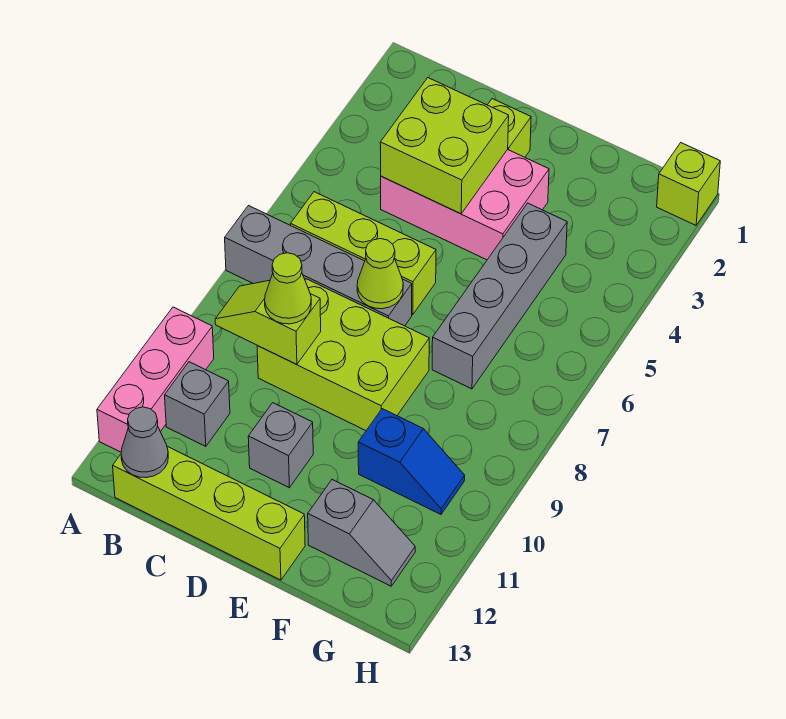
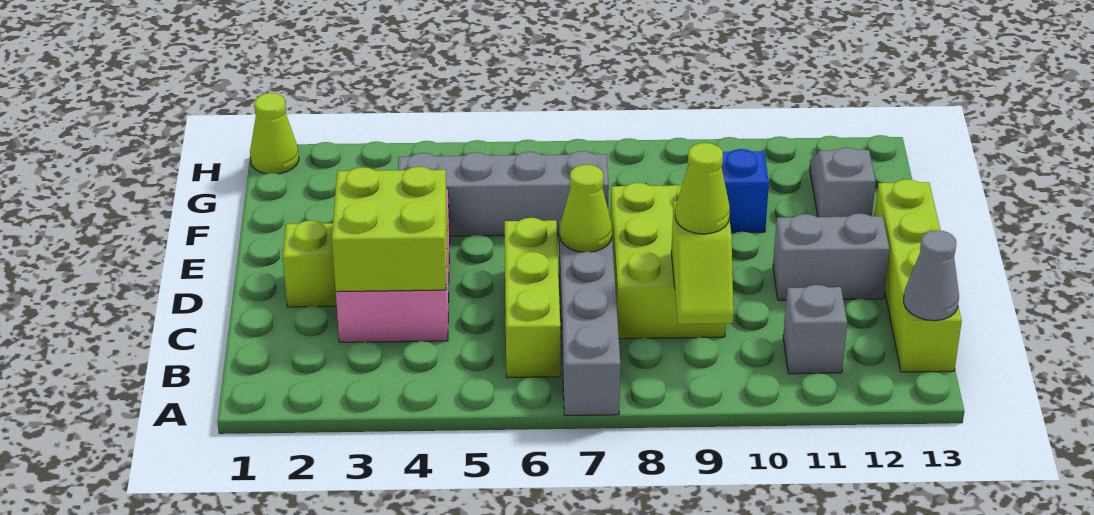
pink 1x3 brick [97,307,214,452] -> none
grey 1x1 brick [248,403,313,488] -> grey 1x2 brick [773,213,889,300]
lime 1x1 brick [657,143,720,225] -> lime 1x1 cone [250,93,299,174]

